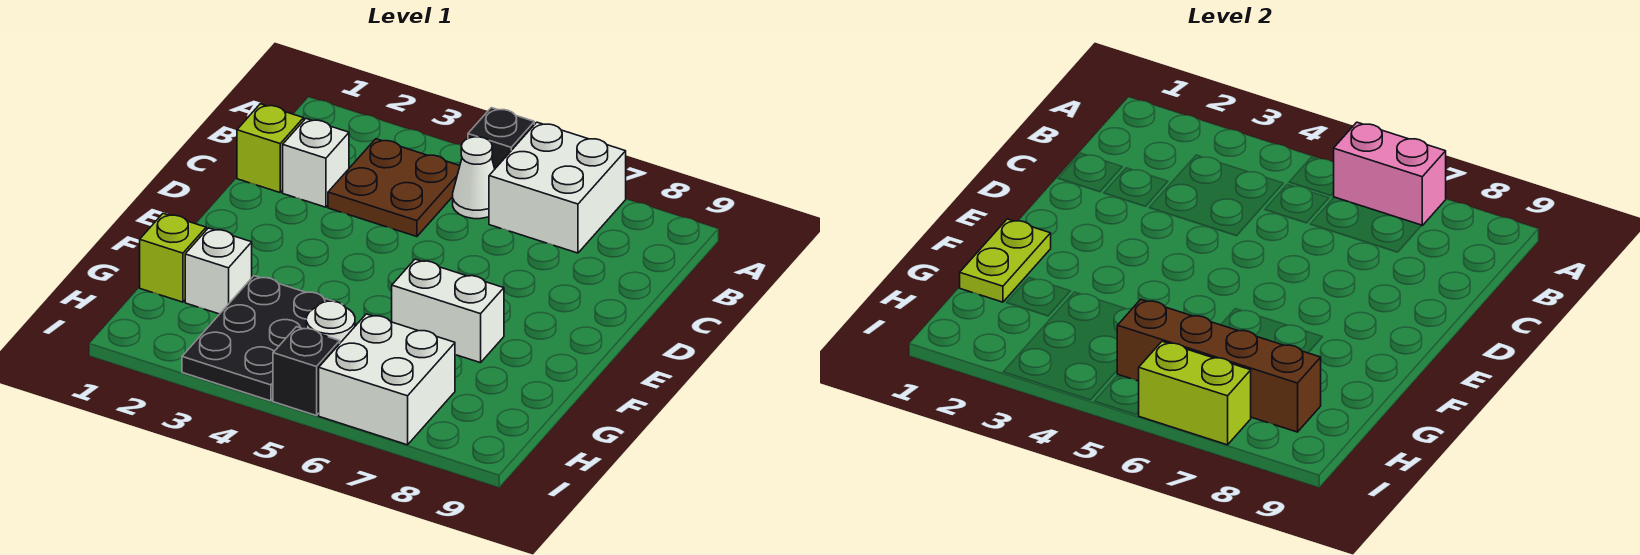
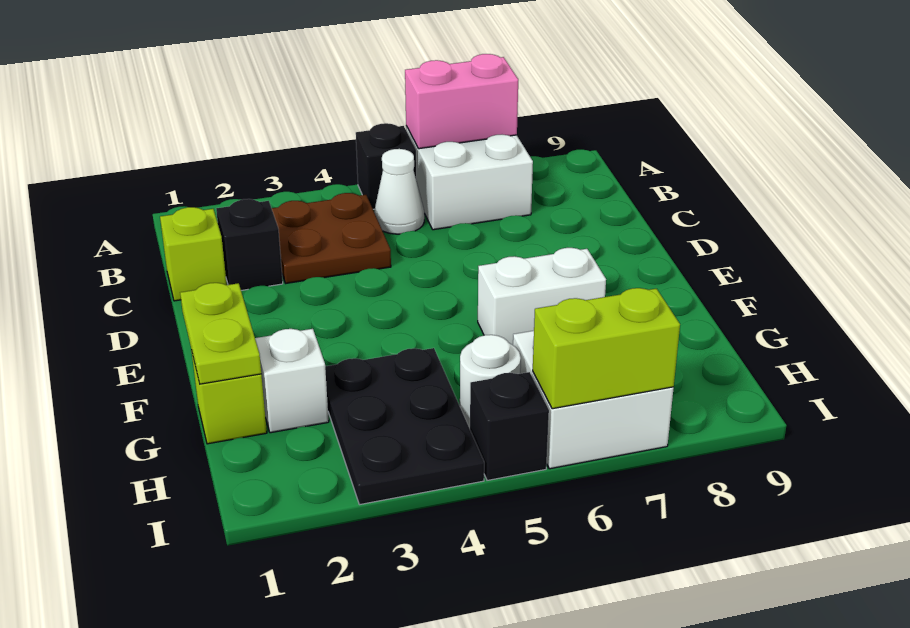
white 1x1 brick [283,119,349,207] -> black 1x1 brick [216,199,283,290]
brown 1x4 brick [1117,299,1321,432] -> none

